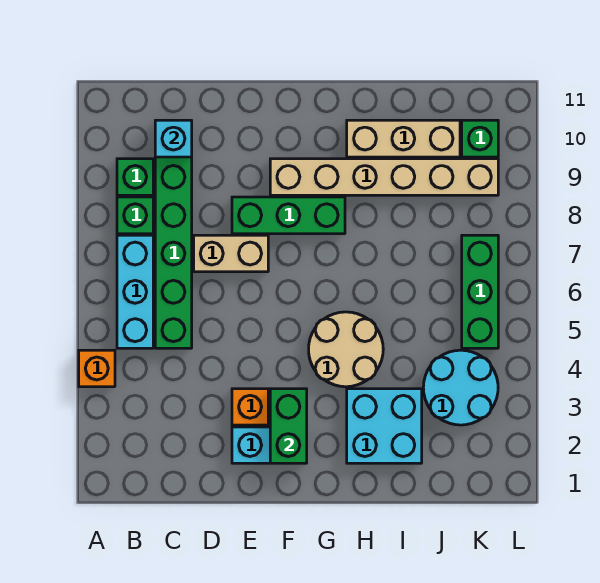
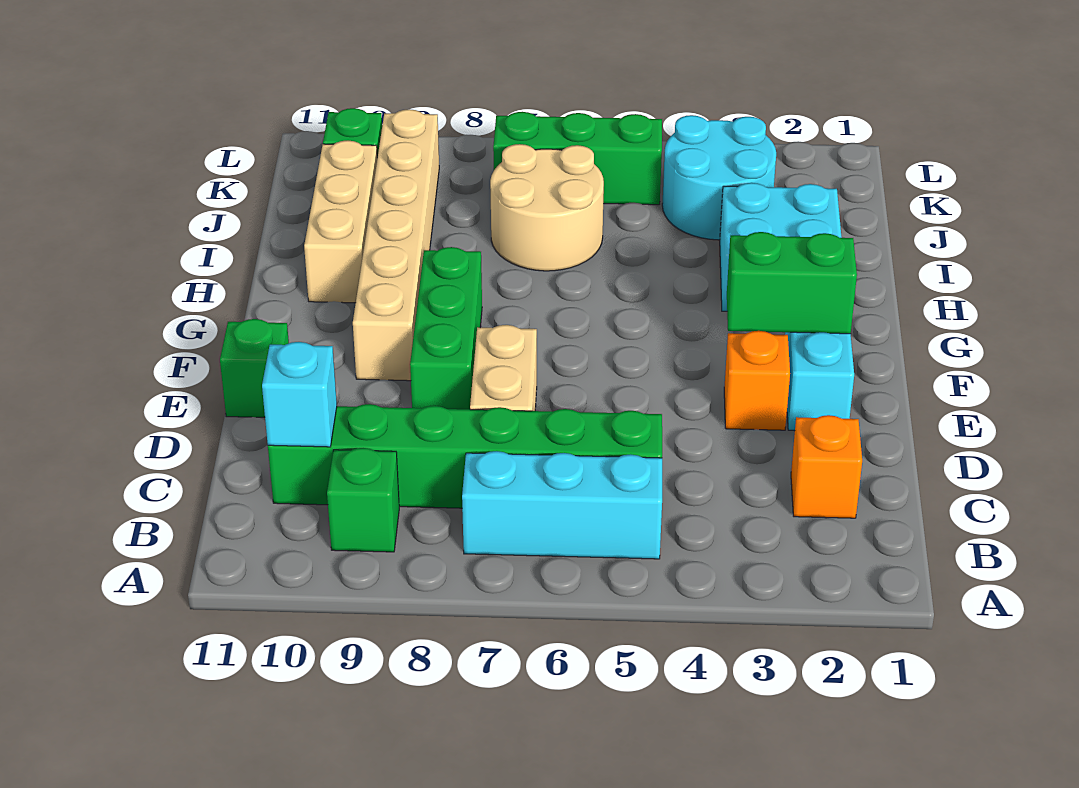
orange 1x1 brick [79,350,115,387] -> orange 1x1 brick moved to [791,415,862,518]
green 1x1 brick [117,197,153,234] -> green 1x1 brick moved to [220,319,289,417]
tan 2x2 round brick [309,312,383,387] -> tan 2x2 round brick moved to [490,144,604,271]

